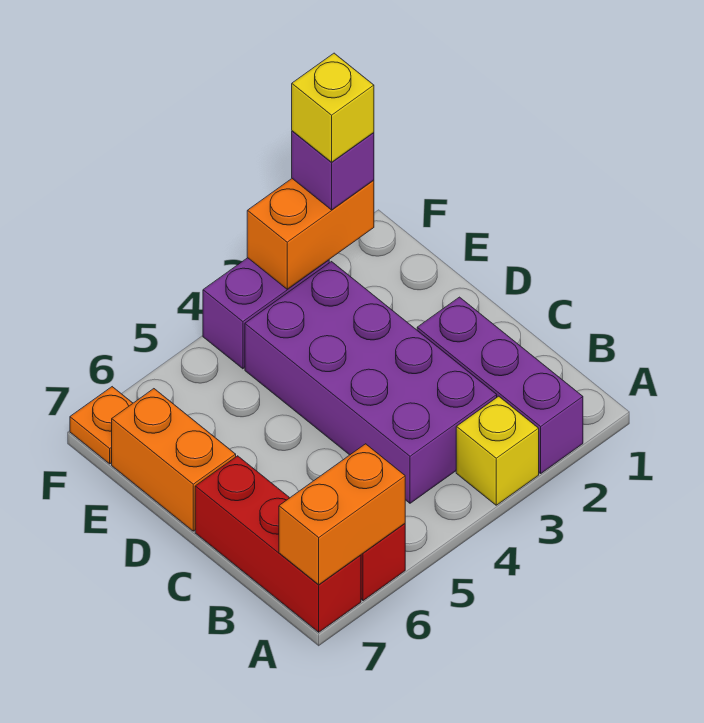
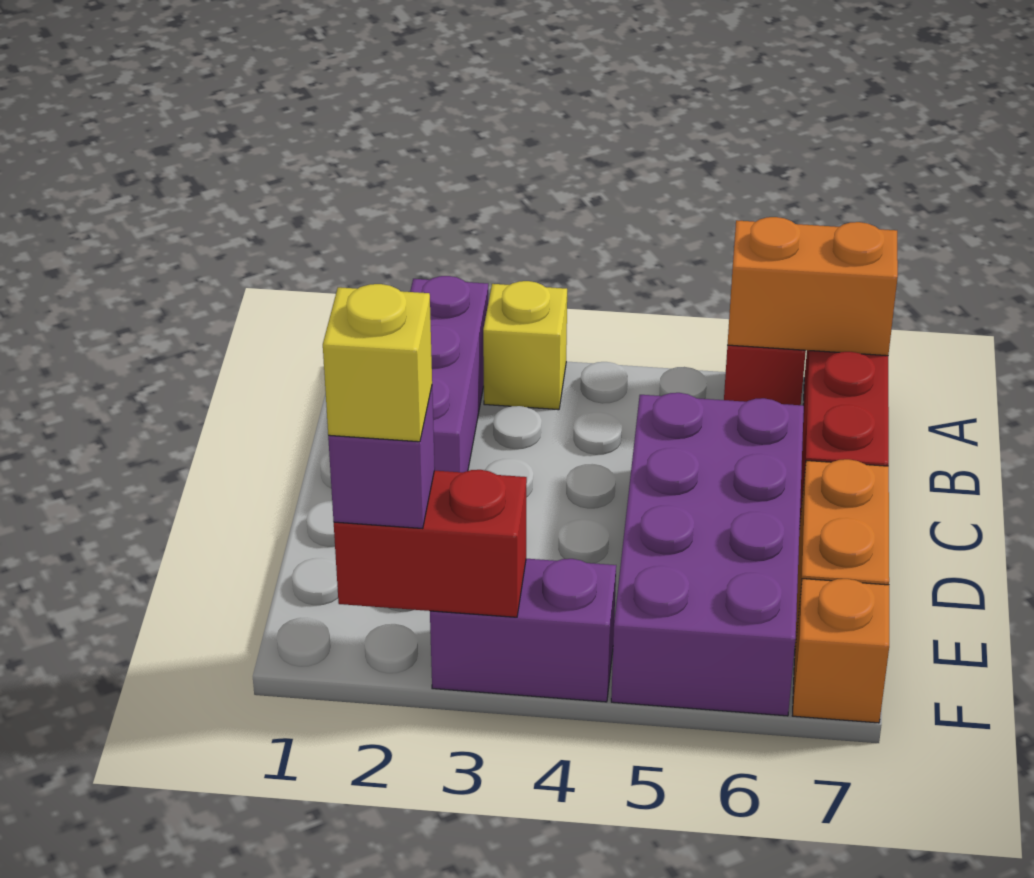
purple 2x4 brick [245,262,497,503] -> purple 2x4 brick moved to [611,393,804,716]
orange 1x2 brick [247,179,374,289] -> red 1x2 brick [334,470,527,617]
orange 1x1 plate [70,387,133,464] -> orange 1x1 brick [793,579,889,723]

